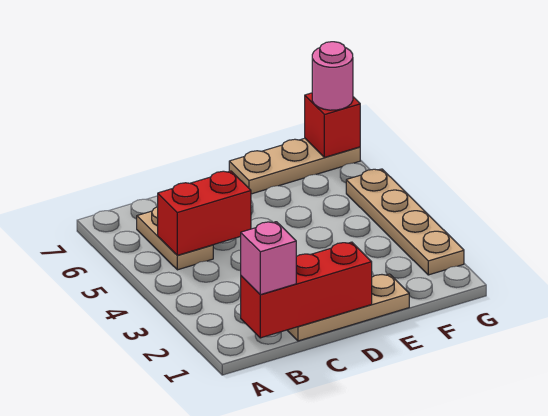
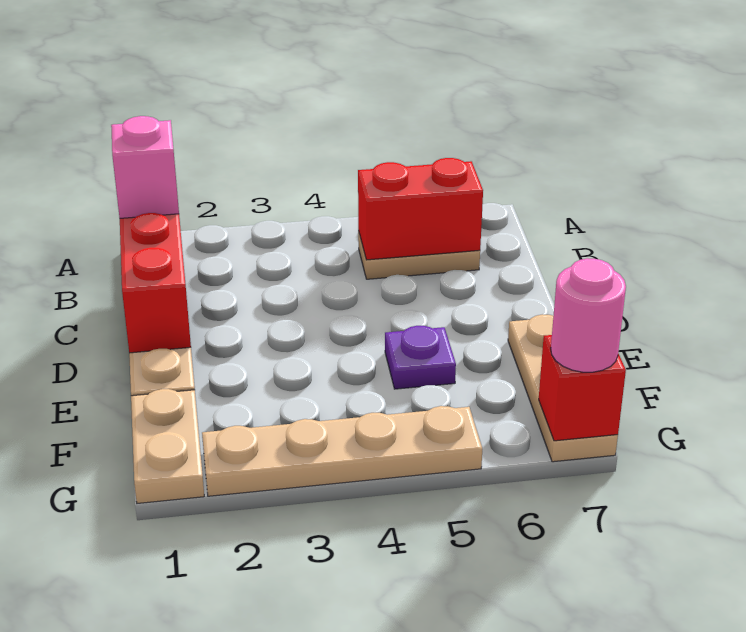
red 1x2 brick [158,171,251,255] -> red 1x2 brick turned to [358,158,483,260]
none -> purple 1x1 plate [385,326,456,389]
none -> tan 1x2 plate [131,389,204,503]

